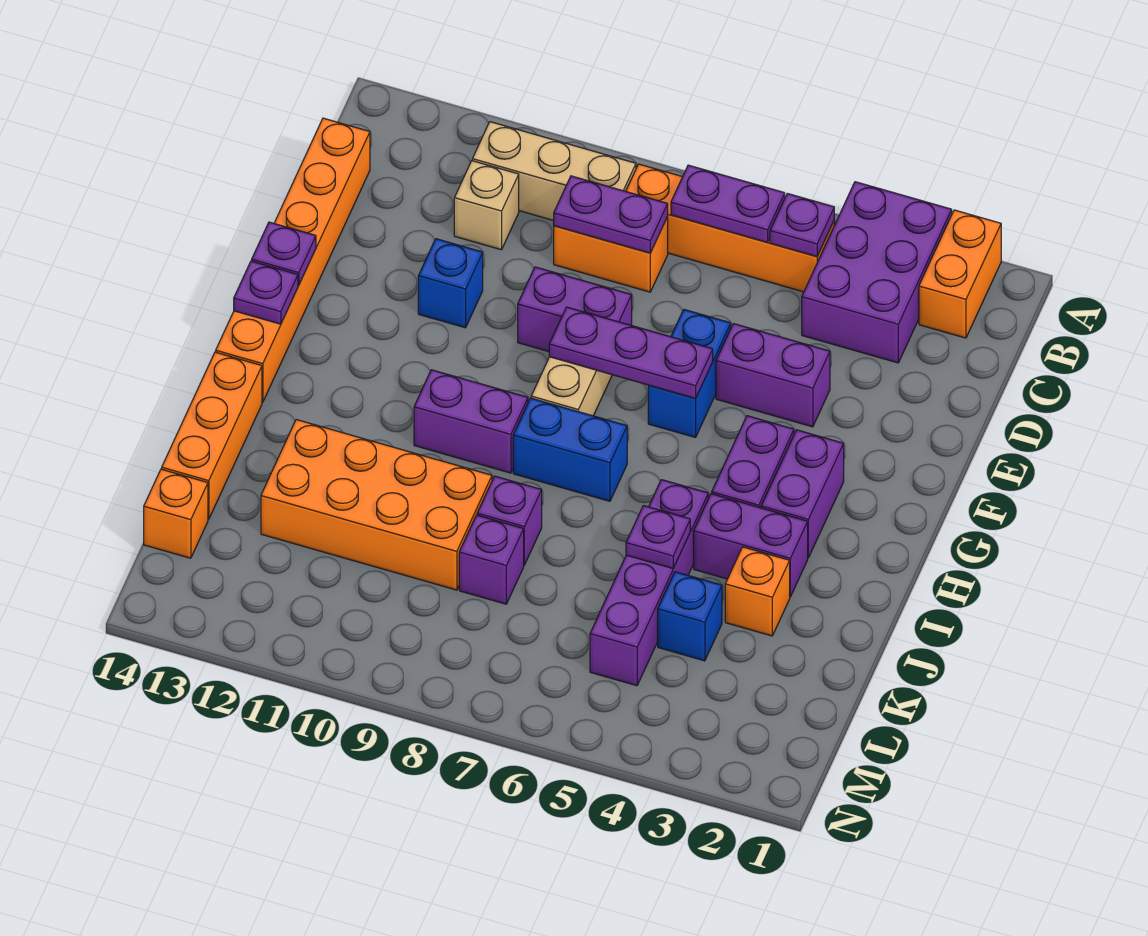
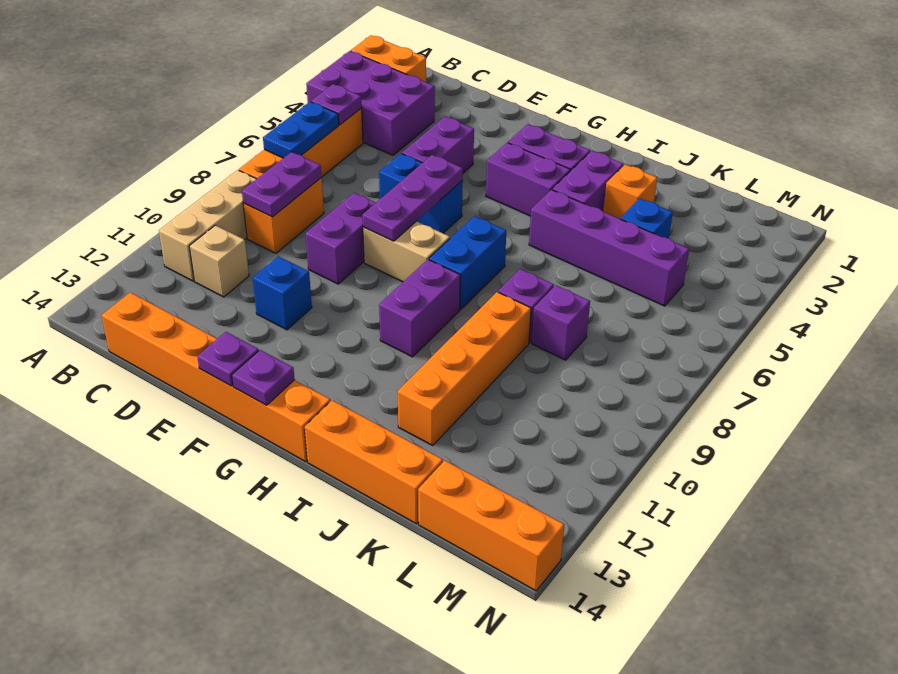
purple 1x2 plate [671,165,785,242] -> blue 1x2 plate [263,102,339,158]
purple 1x1 plate [626,506,690,568] -> none
orange 2x4 brick [261,420,492,590] -> orange 1x4 brick [397,292,531,445]
orange 1x1 brick [144,469,208,558] -> orange 1x3 brick [418,461,564,591]

